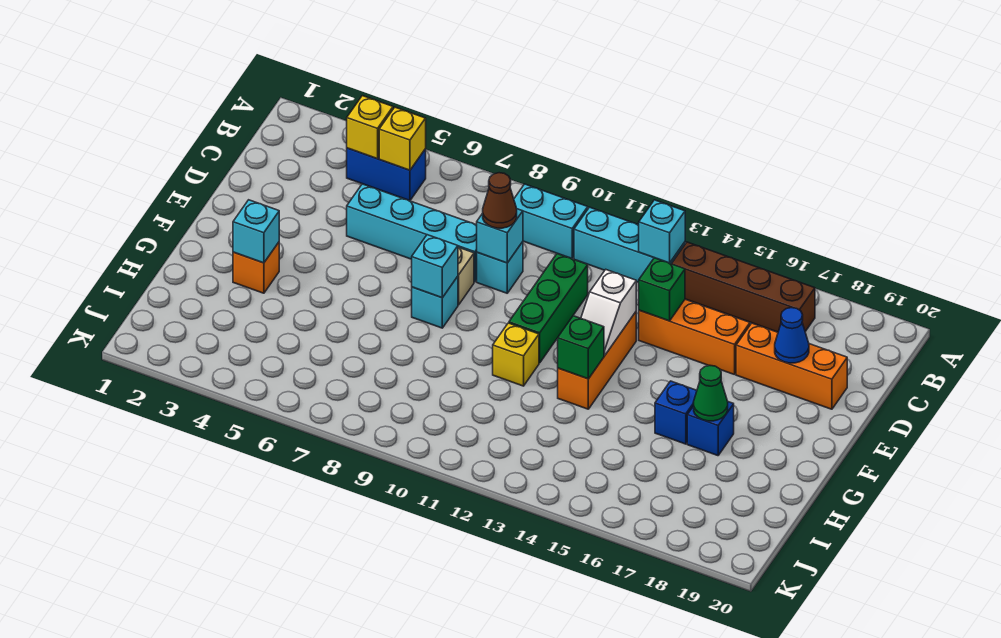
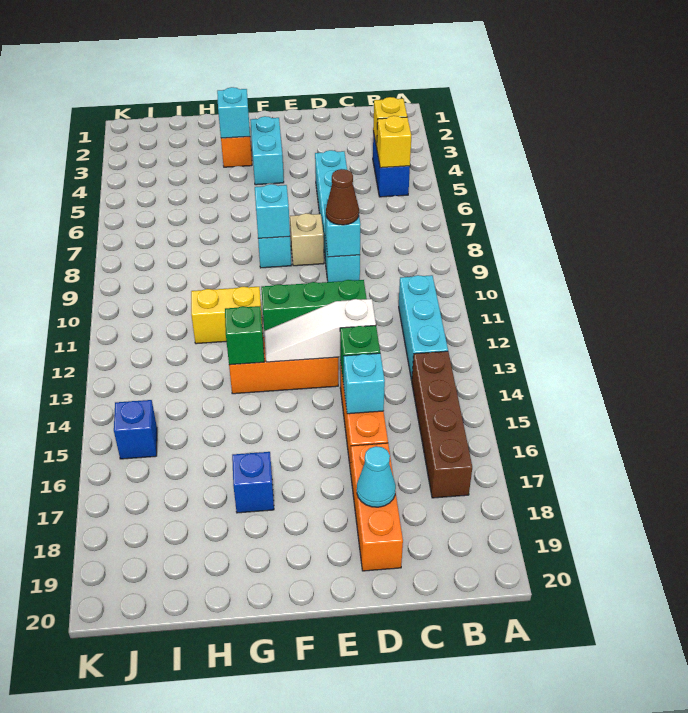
cyan 1x2 brick [514,184,588,259] -> cyan 1x2 brick moved to [250,116,284,185]
cyan 1x1 brick [639,200,685,263] -> cyan 1x1 brick moved to [343,353,385,414]
blue 1x1 cone [775,308,809,363] -> cyan 1x1 cone [357,446,396,507]
white 1x2 slope [581,270,636,356] -> white 1x3 slope [264,299,376,362]
yellow 1x1 brick [493,323,539,386] -> yellow 1x2 brick [191,287,263,344]
blue 1x1 brick [655,381,697,444] -> blue 1x1 brick moved to [114,400,157,459]
green 1x1 cone [693,366,728,421] -> none

